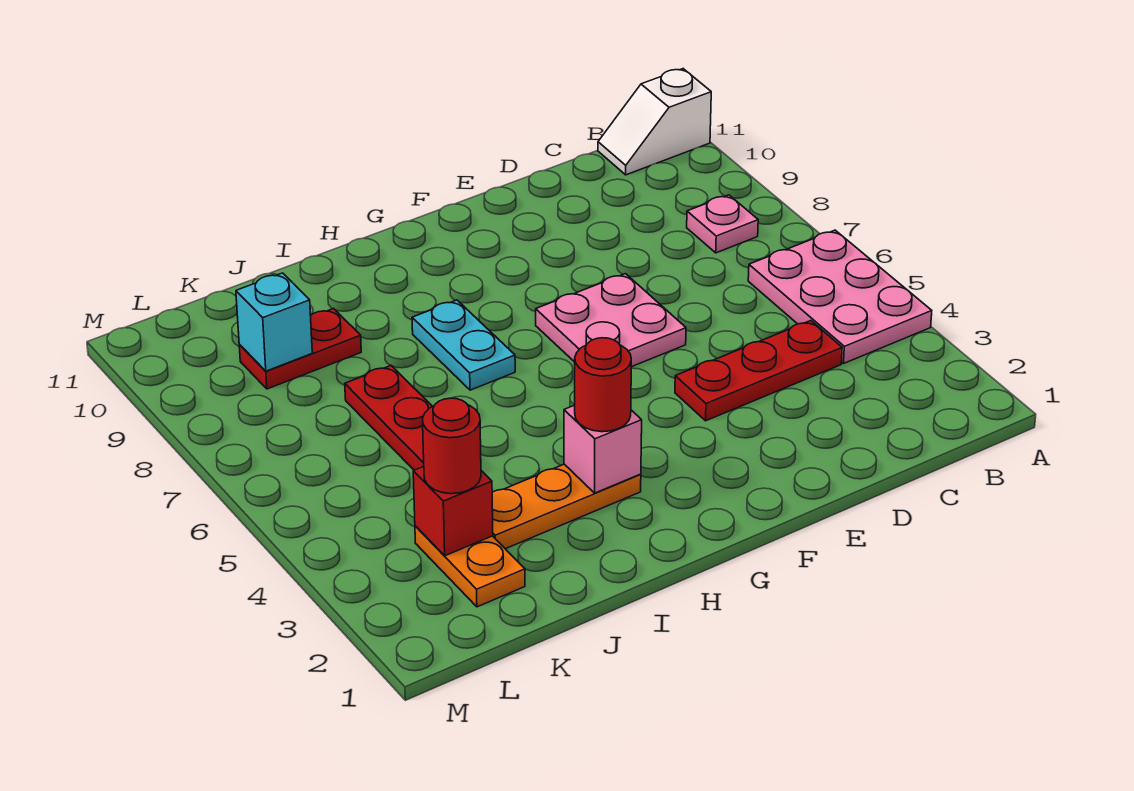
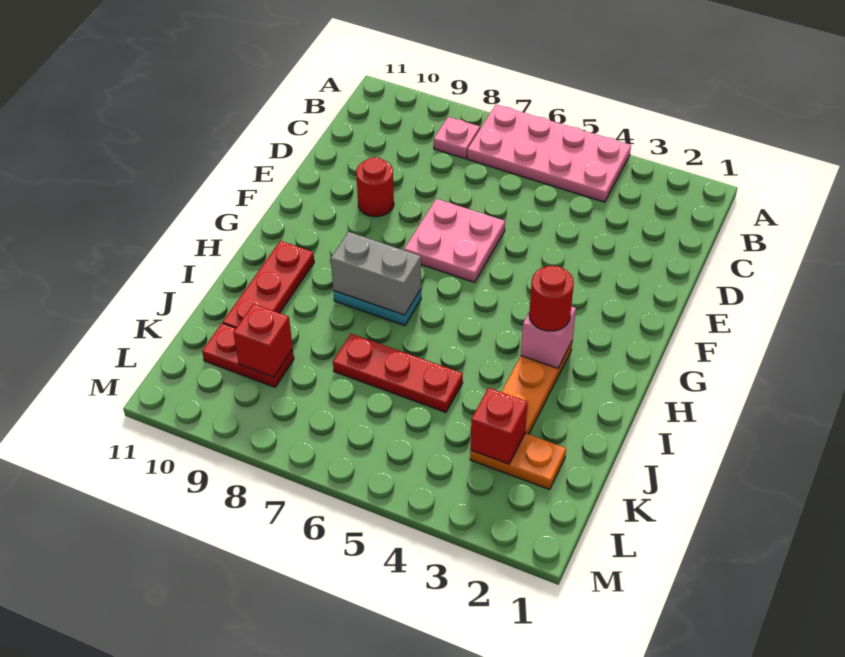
pink 2x3 plate [748,230,932,363] -> pink 2x4 plate [467,105,631,202]
white 1x2 slope [598,69,711,175] -> none
red 1x3 plate [675,321,842,421] -> red 1x3 plate moved to [223,241,314,328]
none -> grey 1x2 brick [331,232,421,315]
red 1x2 plate [239,309,361,389] -> red 1x2 plate turned to [202,323,294,387]
red 1x1 round brick [423,398,481,494] -> red 1x1 round brick moved to [356,157,394,217]
cyan 1x1 brick [236,273,312,371] -> red 1x1 brick [233,304,293,377]

